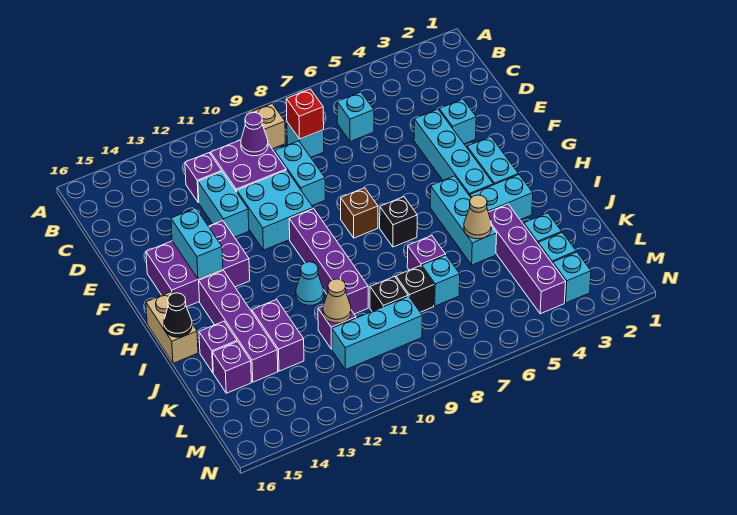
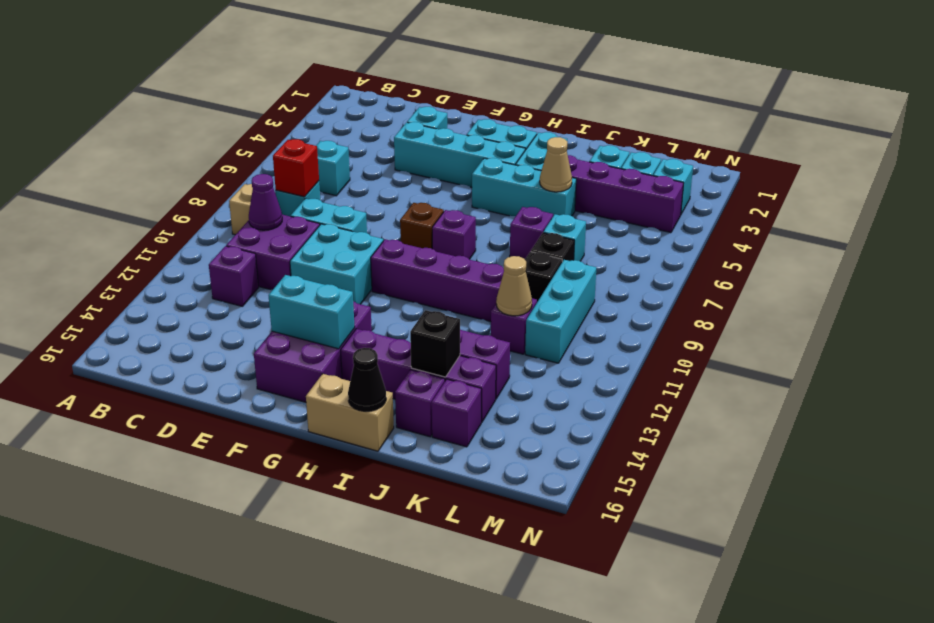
cyan 1x2 brick [198,172,249,237] -> none
black 1x1 brick [380,197,417,247] -> black 1x1 brick moved to [410,310,460,377]
none -> purple 1x1 brick [432,210,476,259]
cyan 1x1 cone [296,262,324,305] -> none

